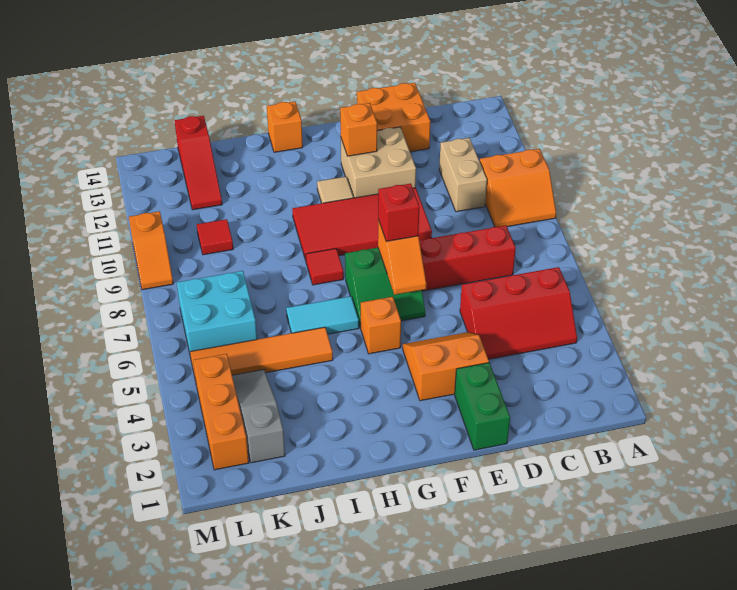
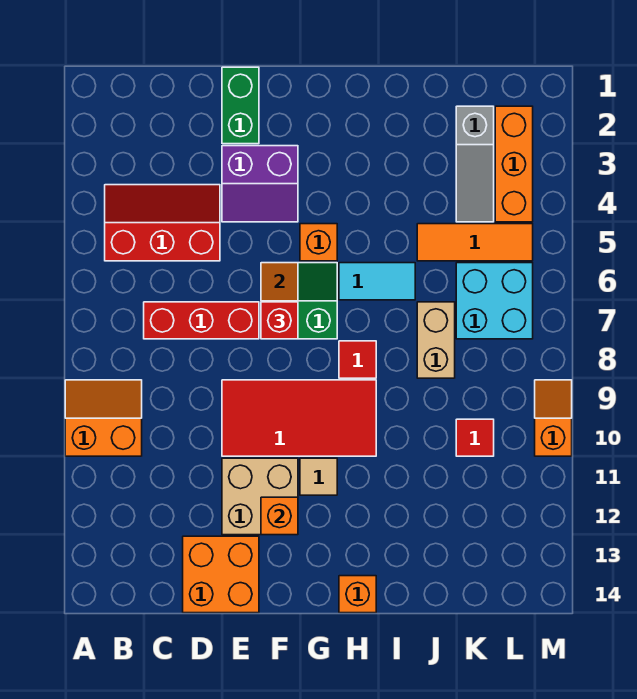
tan 1x2 brick [439,138,487,212] -> tan 1x2 brick moved to [417,302,455,378]
orange 2x2 slope [403,332,489,401] -> purple 2x2 slope [222,146,298,222]
orange 1x4 tile [190,327,333,381] -> orange 1x3 tile [417,224,533,261]
red 1x3 slope [174,116,222,210] -> none

